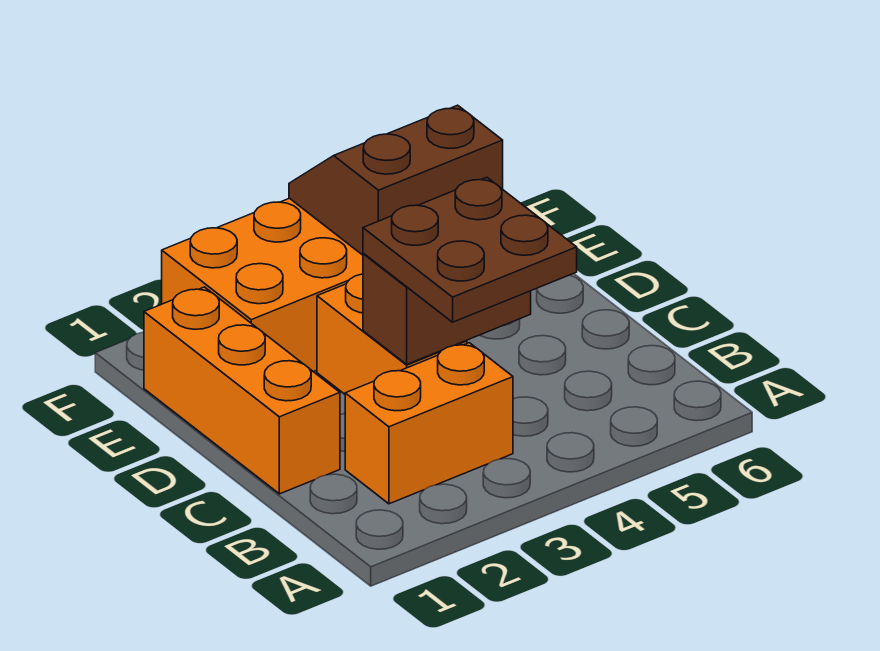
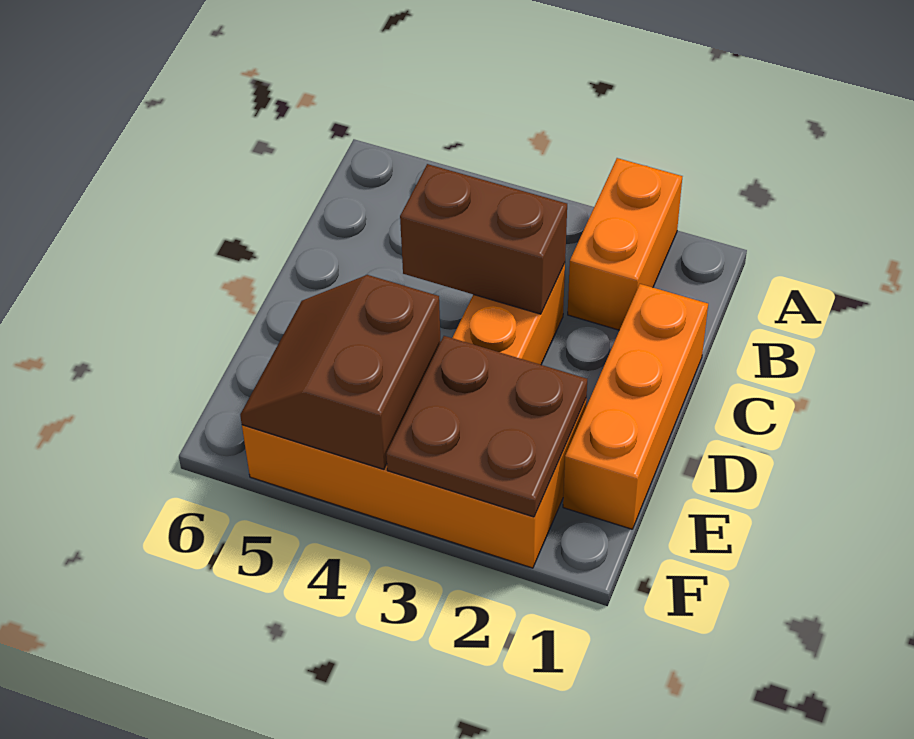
orange 1x2 brick [345,343,513,504] -> orange 1x2 brick turned to [568,158,682,330]
brown 2x2 plate [363,178,577,322] -> brown 2x2 plate moved to [386,336,587,517]
brown 2x2 slope [289,105,503,255] -> brown 2x2 slope turned to [240,275,441,469]

